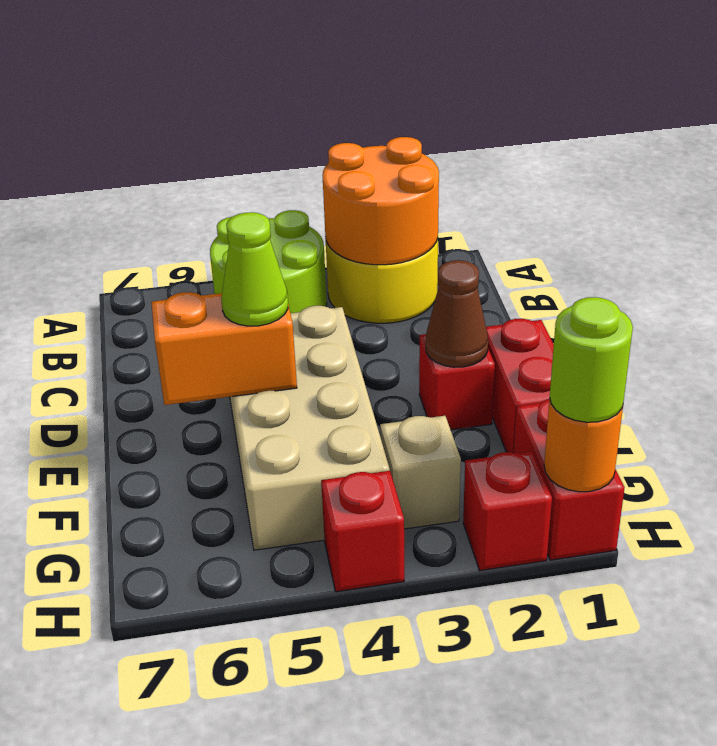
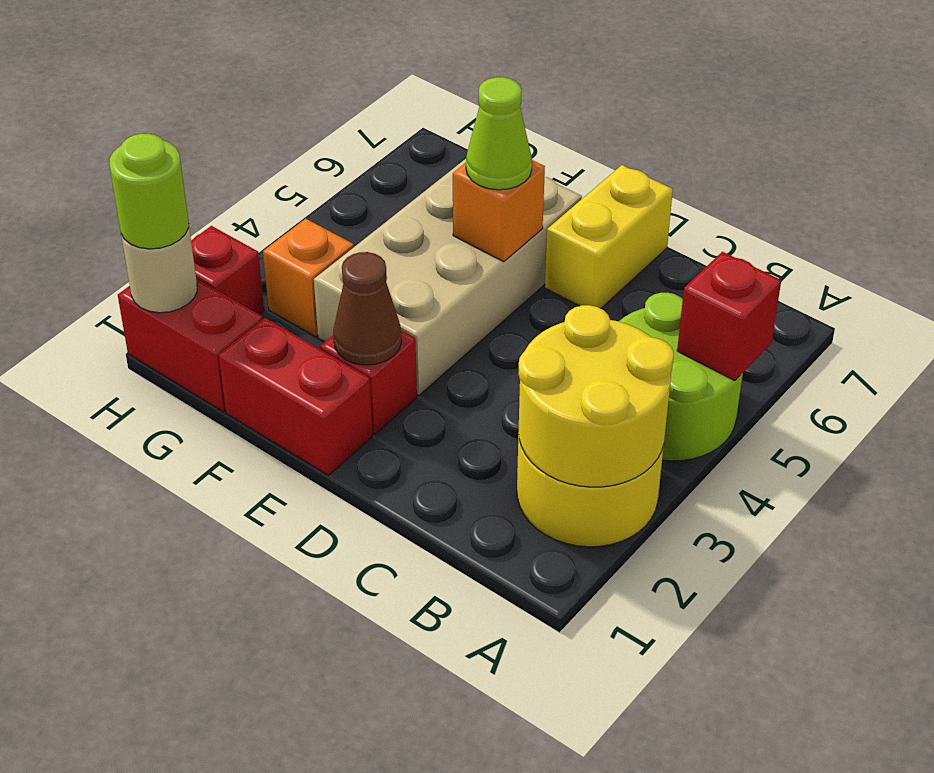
orange 2x2 round brick [322,137,439,265] -> yellow 2x2 round brick [518,305,674,487]
tan 2x4 brick [230,306,390,550] -> tan 2x4 brick turned to [314,159,582,395]
none -> yellow 1x2 brick [545,165,673,309]
orange 1x2 brick [151,292,297,405] -> orange 1x1 brick [453,160,545,262]
tan 1x1 brick [380,416,461,529] -> orange 1x1 brick [263,219,354,337]
orange 1x1 round brick [544,399,623,492] -> tan 1x1 round brick [121,222,197,313]
red 1x1 brick [321,471,404,592] -> red 1x1 brick moved to [677,252,781,381]

